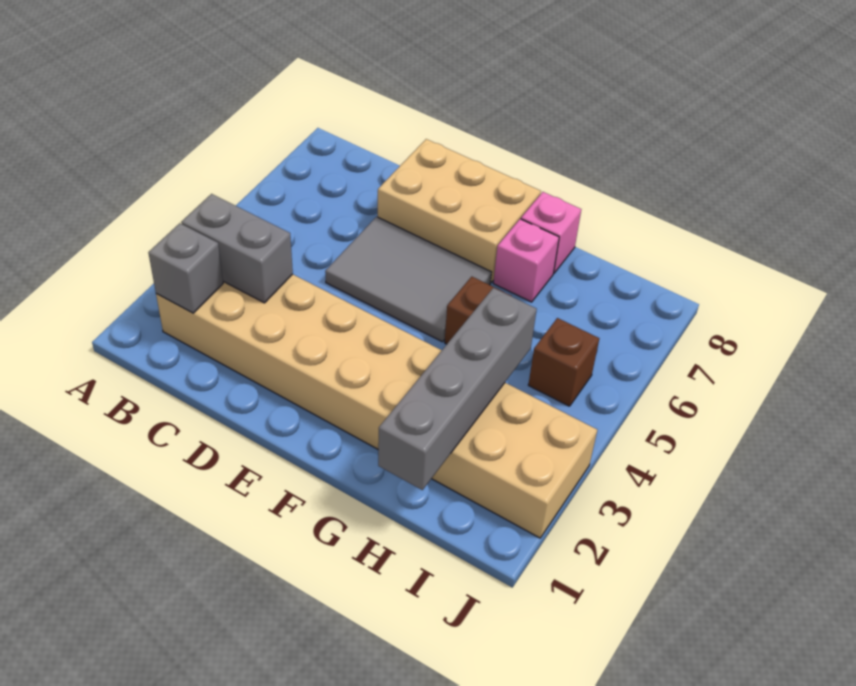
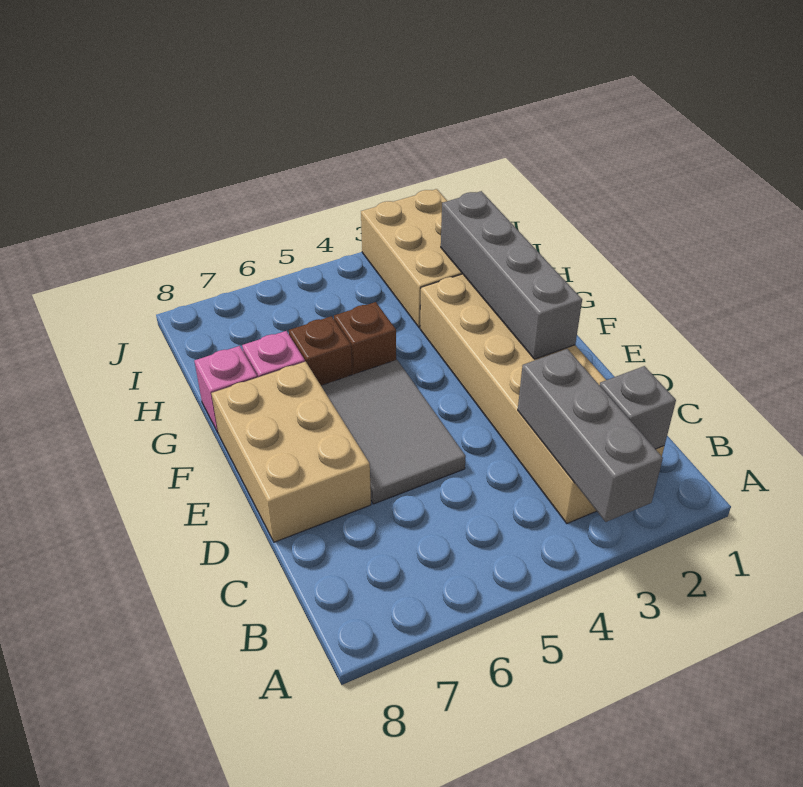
grey 1x2 brick [181,194,293,303] -> grey 1x3 brick [518,349,663,522]
grey 1x4 brick [378,288,537,490] -> grey 1x4 brick turned to [441,191,582,359]
brown 1x1 brick [528,318,599,406] -> brown 1x1 brick moved to [289,316,352,386]

